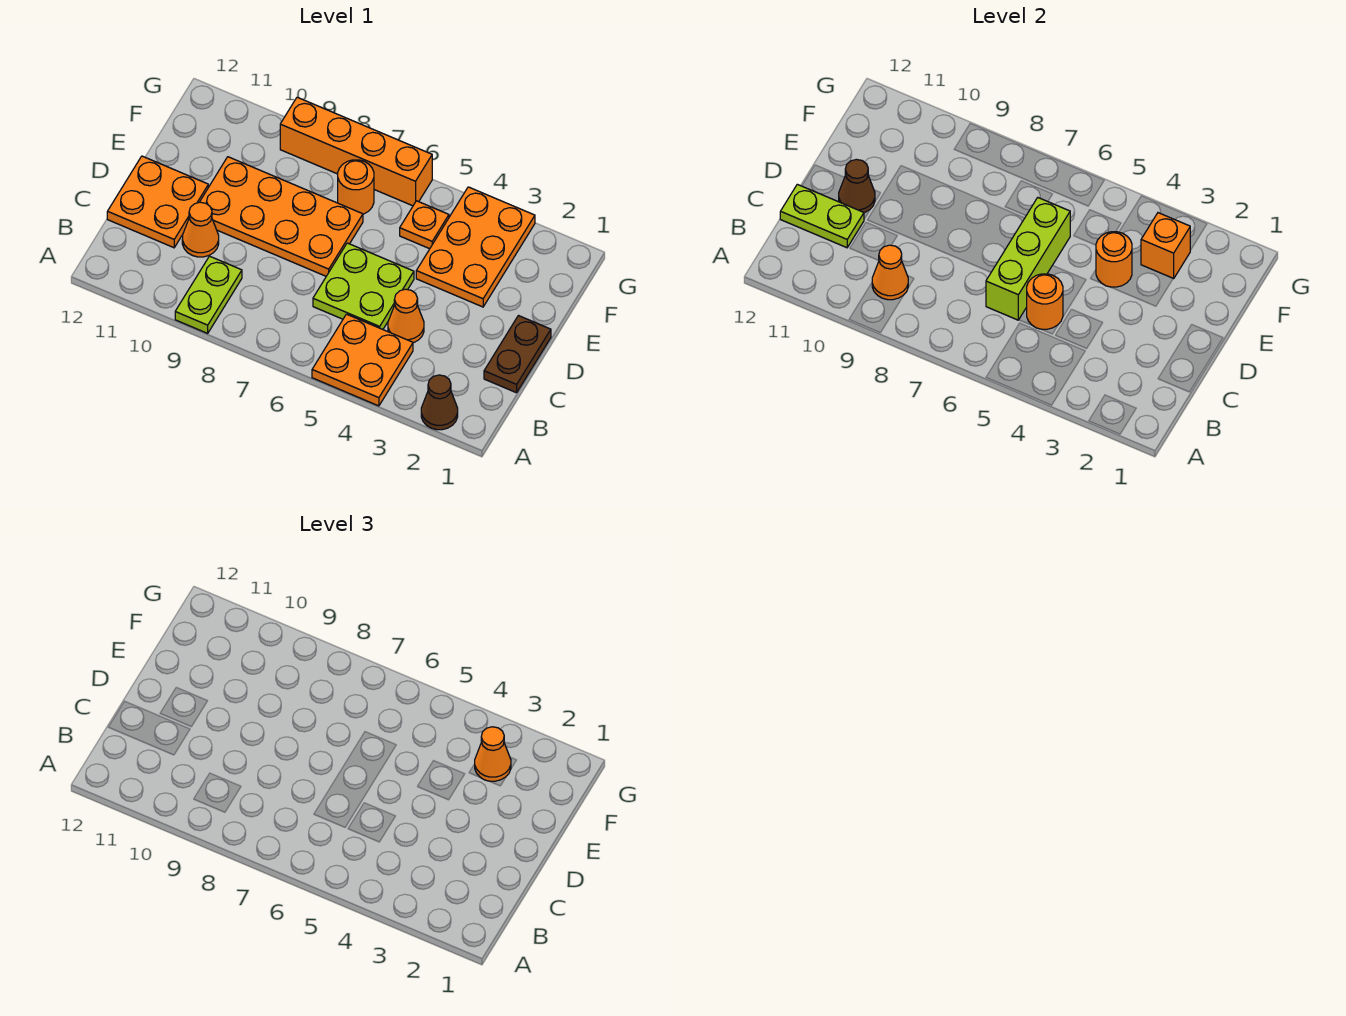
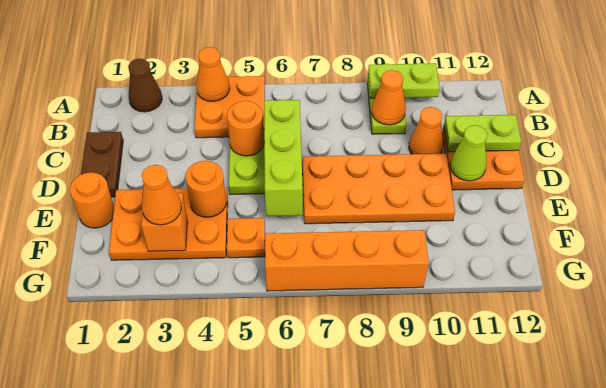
none -> lime 1x2 plate [368,63,440,98]
orange 1x1 cone [388,289,424,343] -> orange 1x1 cone moved to [196,47,230,101]
brown 1x1 cone [839,159,875,213] -> lime 1x1 cone [450,125,487,181]
orange 2x3 plate [416,187,535,307] -> orange 2x3 plate turned to [109,188,228,260]
orange 1x1 round brick [338,160,374,214] -> orange 1x1 round brick moved to [70,172,114,228]

